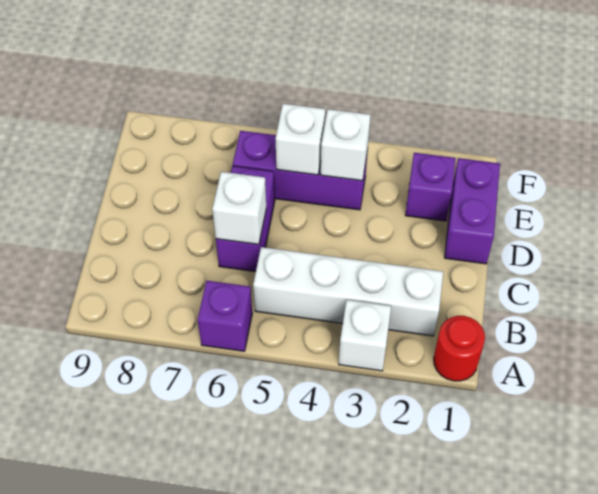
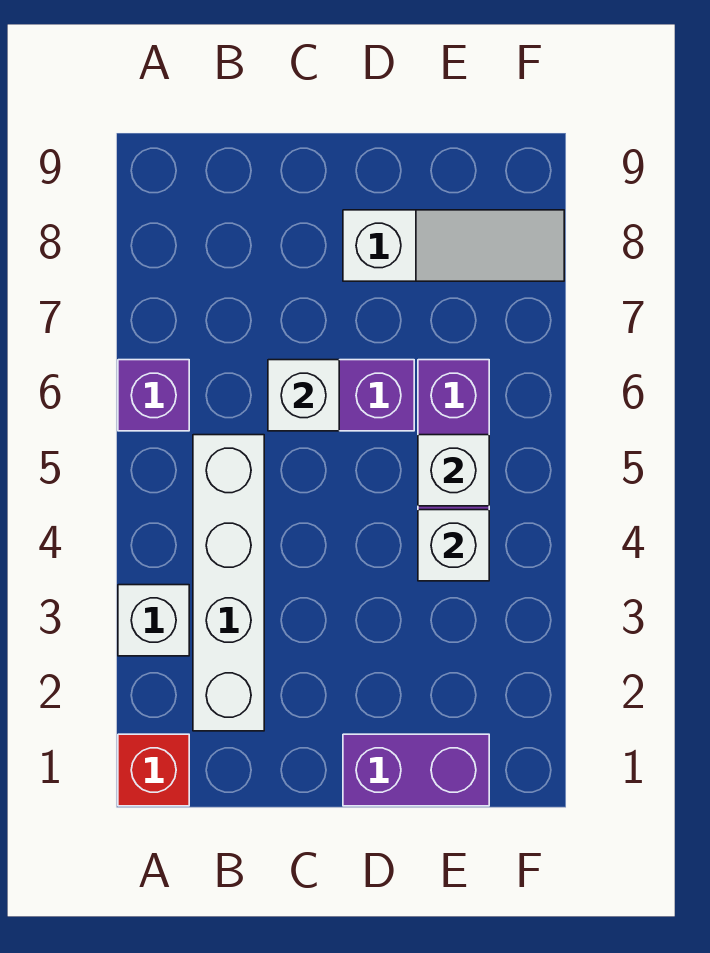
red 1x1 round brick [434,316,485,381] -> red 1x1 brick [118,734,189,806]
none -> white 1x3 slope [343,210,564,281]
purple 1x1 brick [405,153,456,221] -> none

